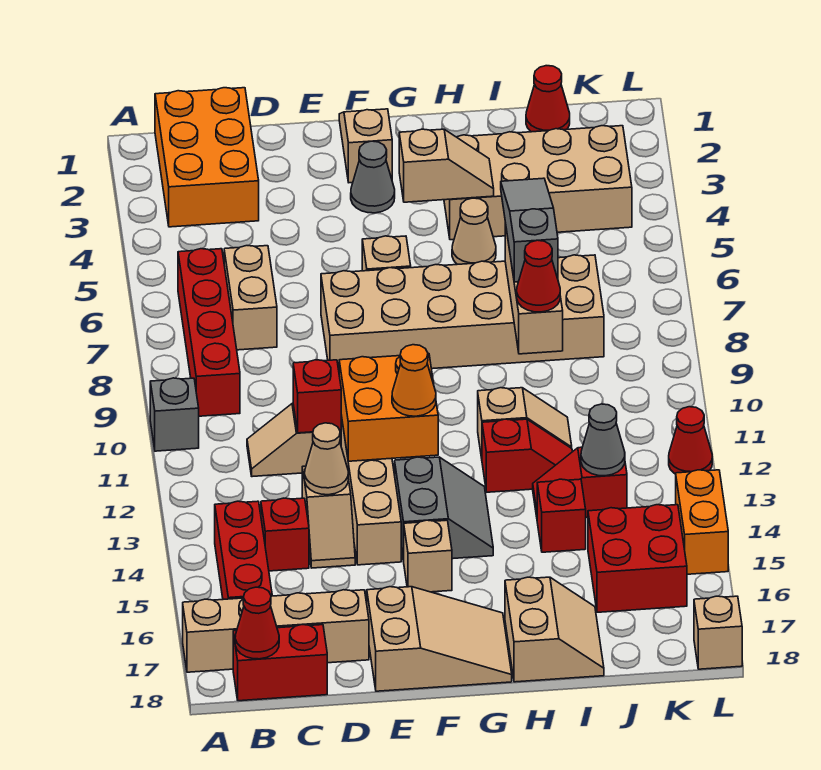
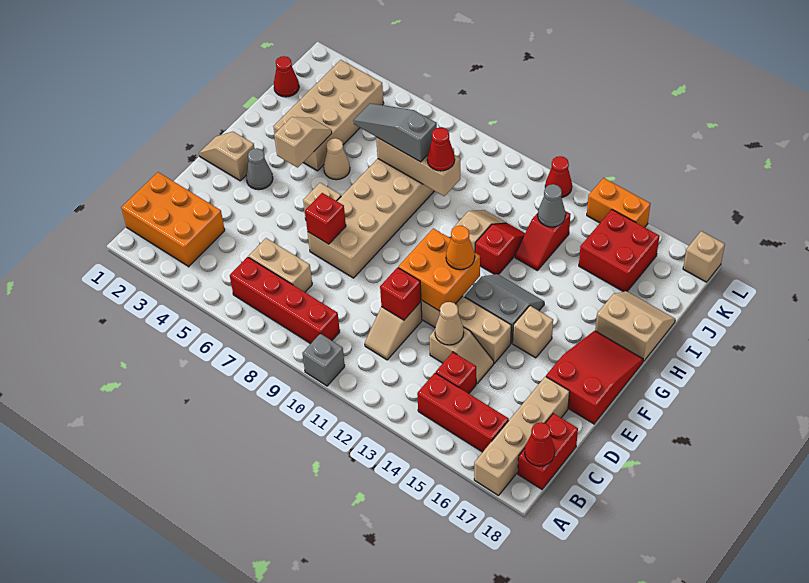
tan 2x3 slope [367,587,512,691] -> red 2x3 slope [546,331,643,424]
red 1x1 brick [537,479,586,552] -> red 1x1 brick moved to [305,193,346,244]

